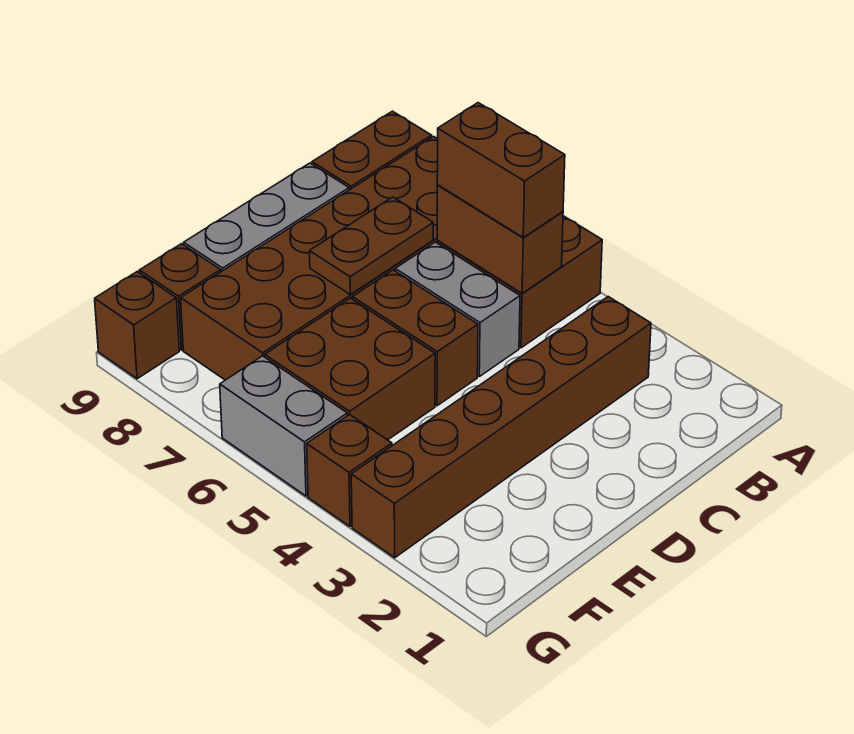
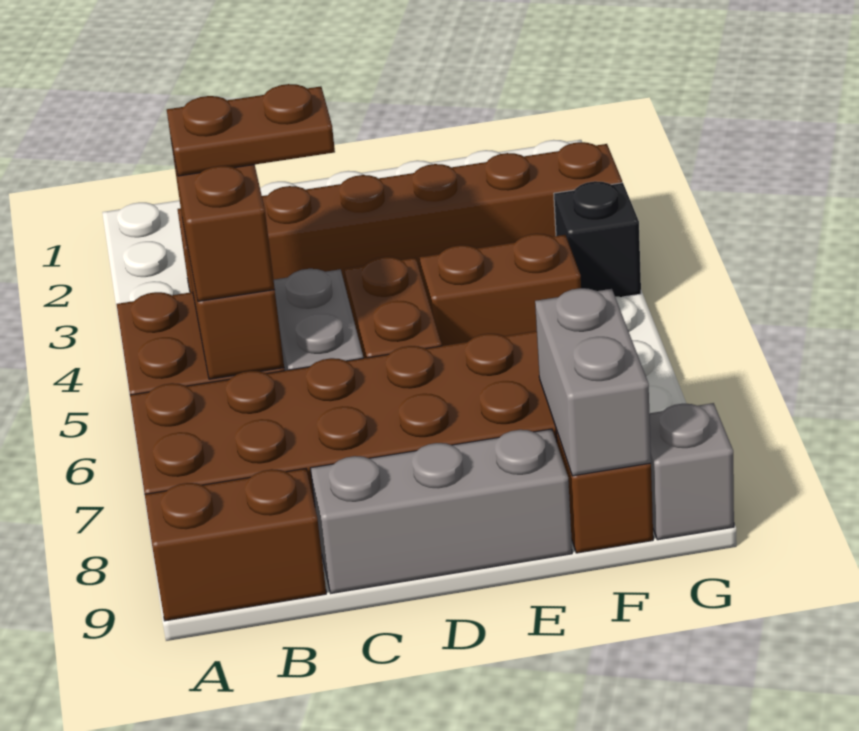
brown 1x2 plate [310,197,433,294] -> brown 1x2 plate moved to [167,84,335,176]
brown 2x2 brick [265,298,435,440] -> brown 1x2 brick [420,234,581,346]
brown 1x1 brick [307,414,392,527] -> black 1x1 brick [554,181,641,297]
grey 1x2 brick [220,356,347,496] -> grey 1x2 brick moved to [535,288,651,476]
brown 1x1 brick [95,272,179,379] -> grey 1x1 brick [649,403,734,540]

